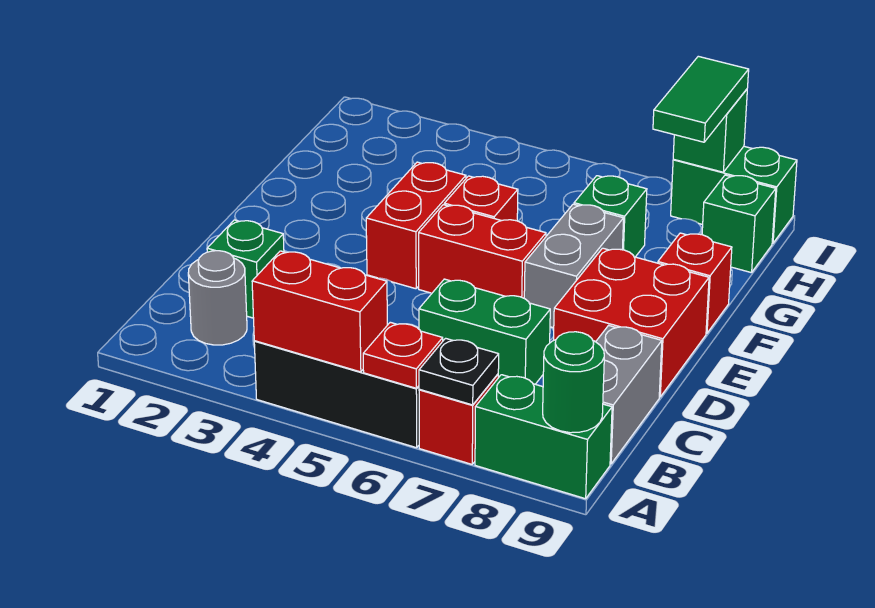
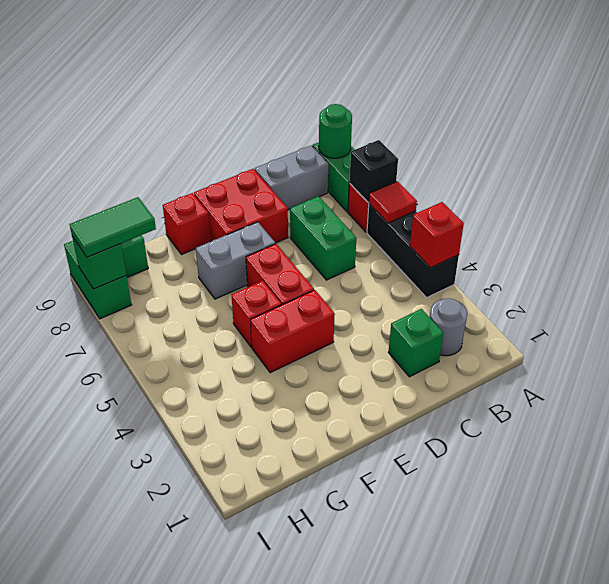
red 1x2 brick [252,251,387,372] -> red 1x1 brick [410,202,464,268]
red 1x1 plate [363,322,443,388] -> red 1x1 tile [369,181,417,223]
black 1x1 plate [419,338,499,405] -> black 1x1 brick [349,140,398,202]
green 1x1 brick [574,176,647,257] -> none

